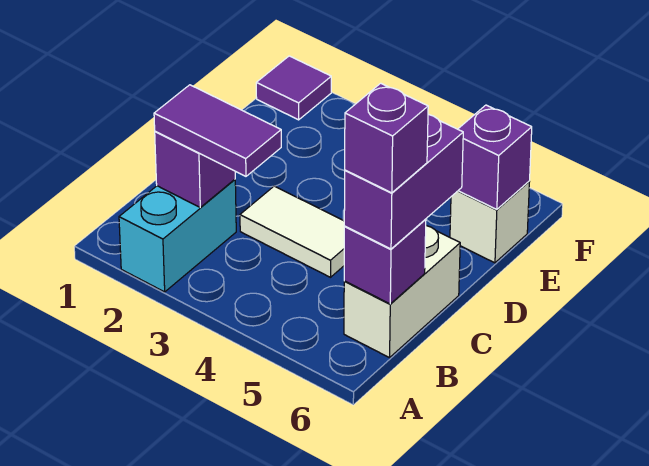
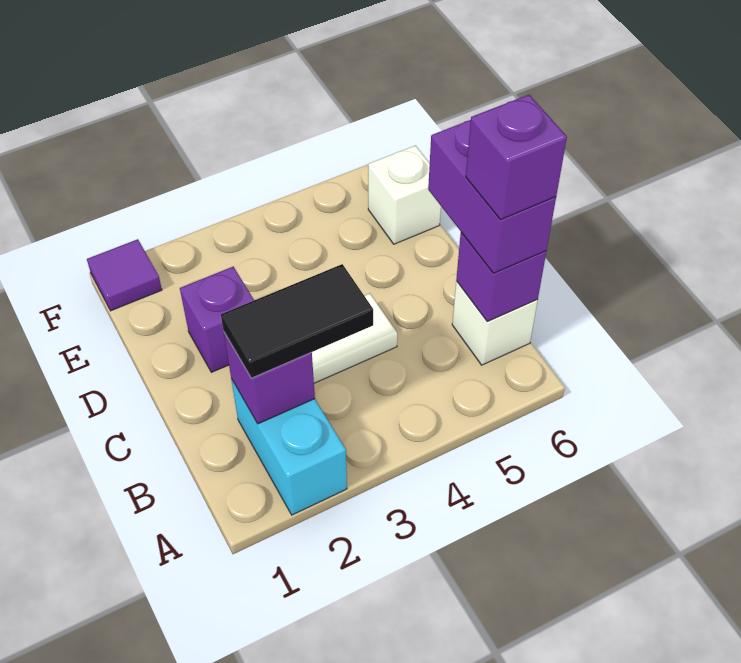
purple 1x2 tile [154,85,281,176] -> black 1x2 tile [221,264,373,378]
white 1x2 brick [344,226,460,358] -> white 1x1 brick [452,281,538,365]
purple 1x1 brick [458,105,532,209] -> purple 1x1 brick moved to [180,267,254,372]

